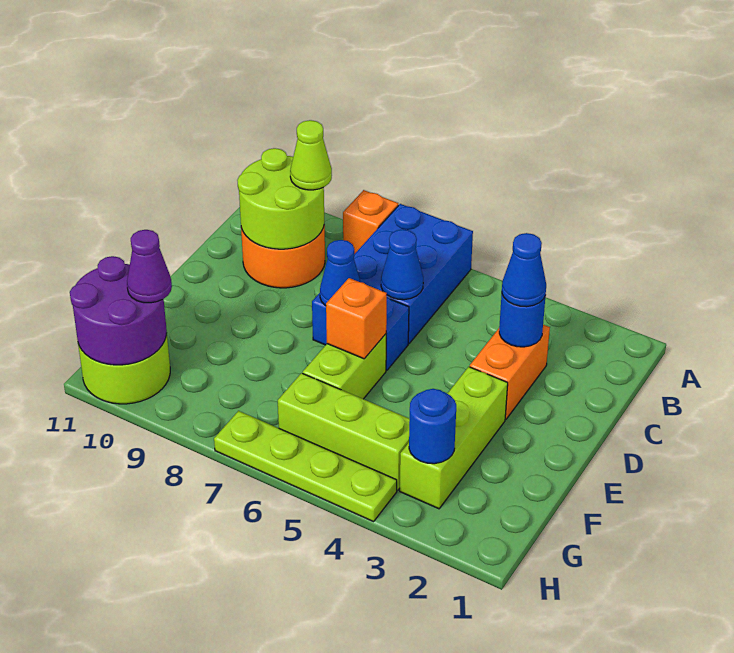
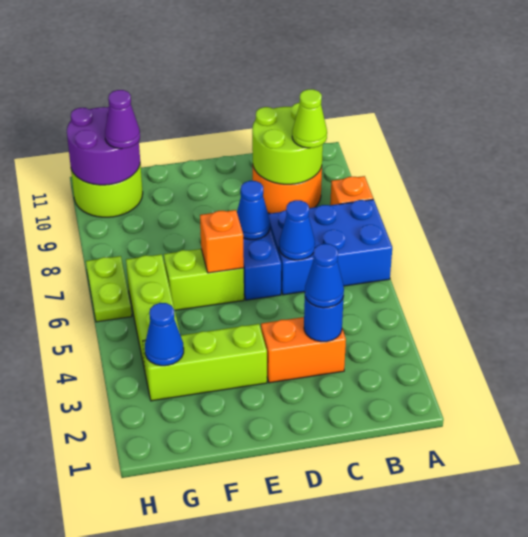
blue 1x1 round brick [409,389,456,464] -> blue 1x1 cone [145,303,184,366]
lime 1x4 plate [214,411,397,522] -> lime 1x2 plate [86,256,132,322]

